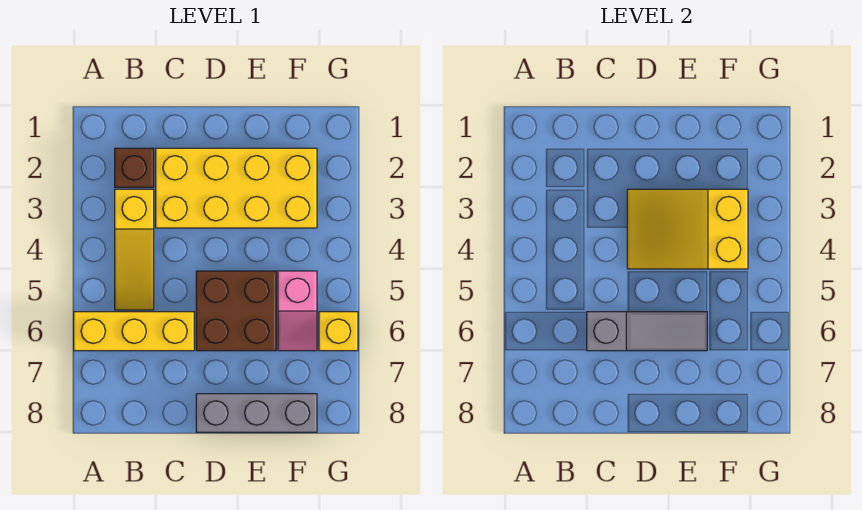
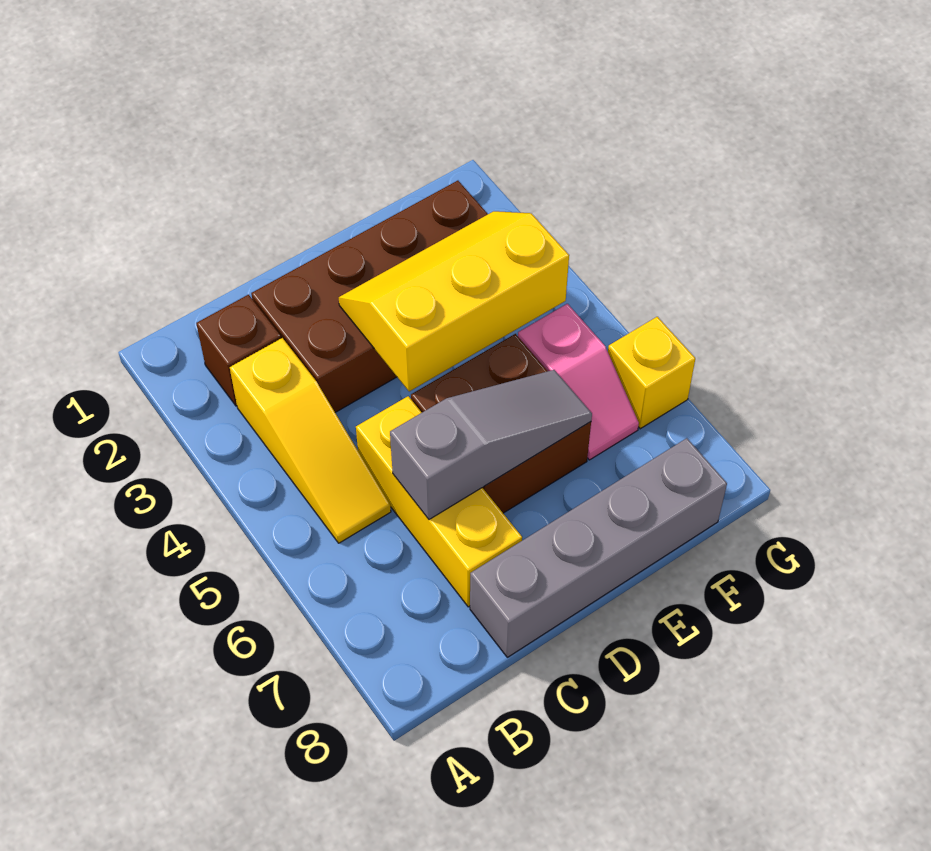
yellow 1x3 brick [74,312,194,351] -> yellow 1x3 brick turned to [356,396,522,607]
yellow 2x4 brick [156,148,317,228] -> brown 2x4 brick [251,181,488,412]
yellow 2x3 slope [627,189,748,269] -> yellow 2x3 slope turned to [339,211,569,392]
grey 1x3 brick [196,394,317,432] -> grey 1x4 brick [470,438,727,657]

